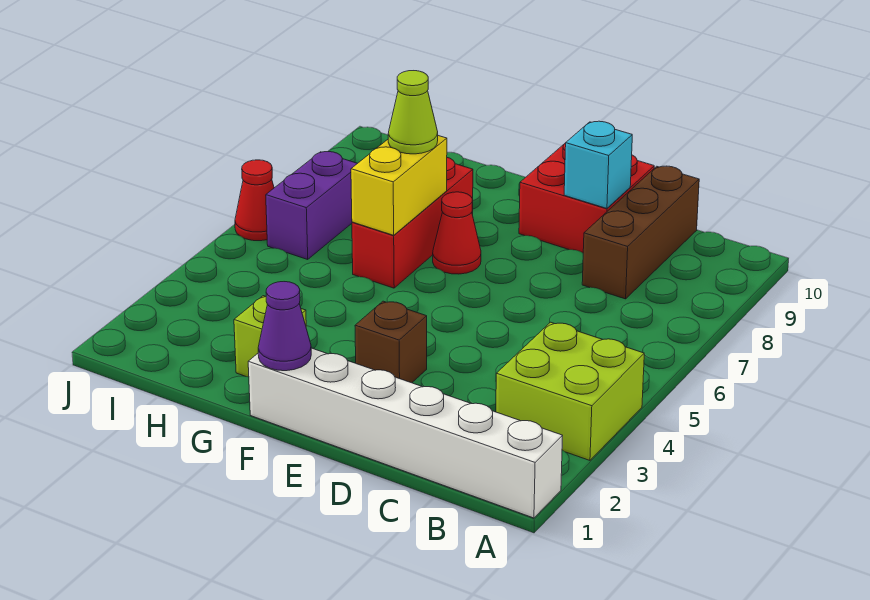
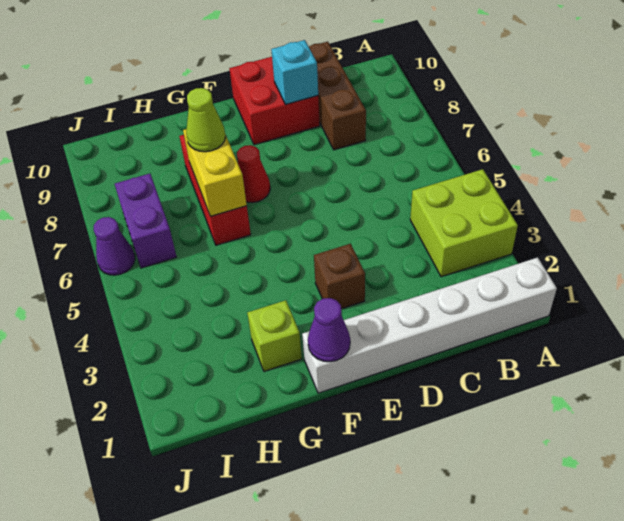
red 1x1 cone [235,160,274,241] -> purple 1x1 cone [94,217,135,275]

